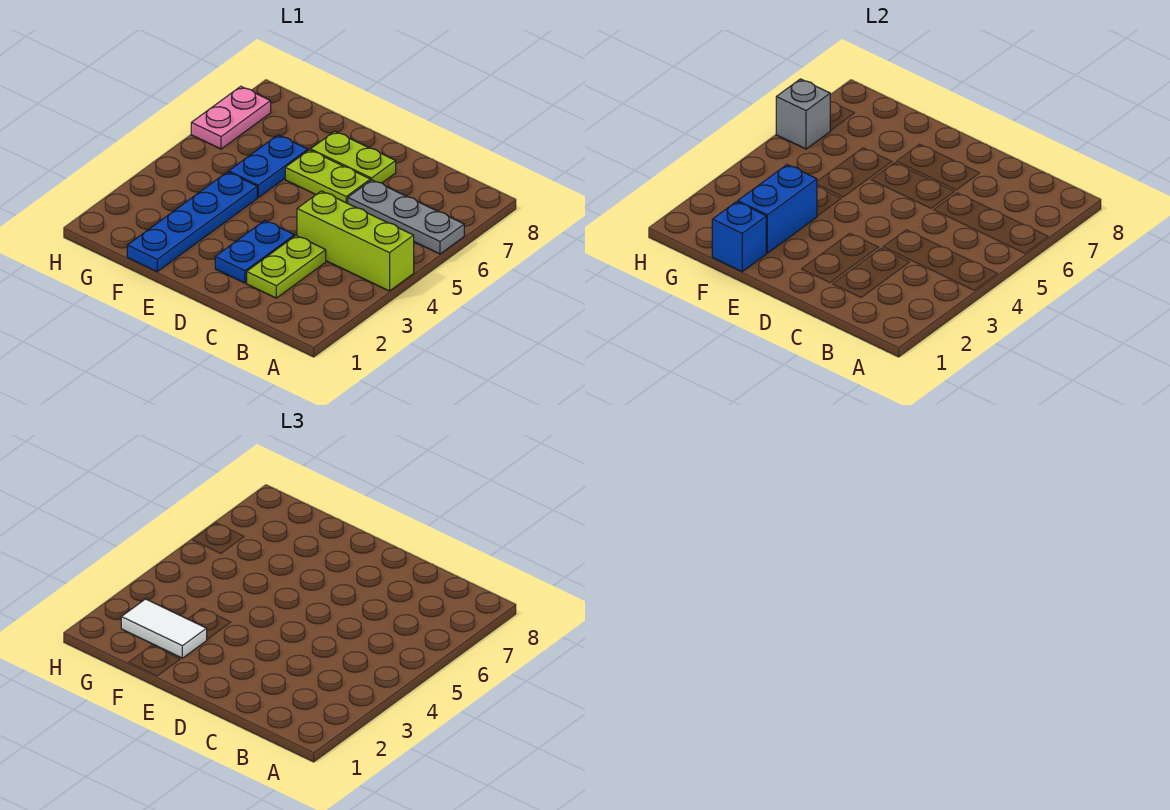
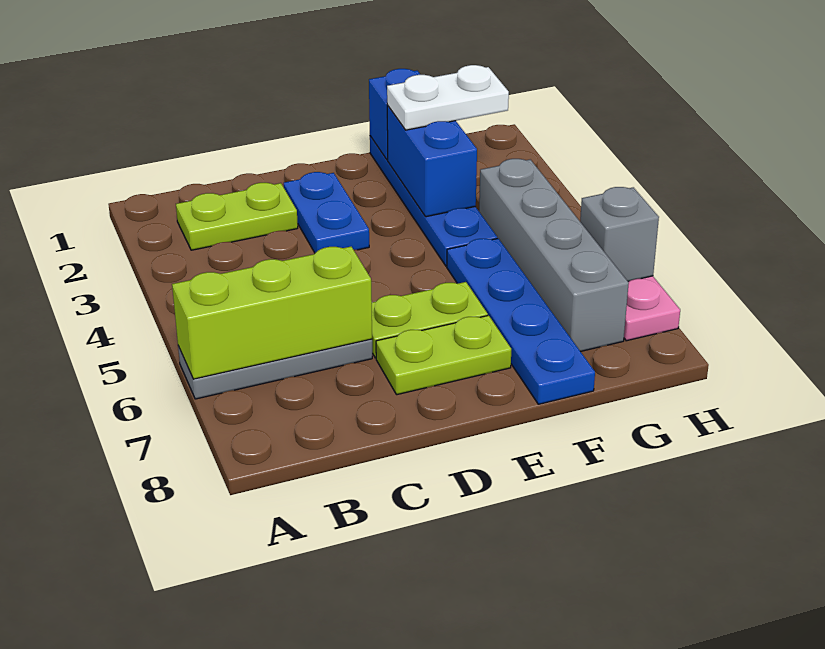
lime 1x3 brick [297,191,414,291] -> lime 1x3 brick moved to [172,247,372,379]
lime 1x2 plate [247,236,326,298] -> lime 1x2 plate turned to [176,183,298,250]
white 1x2 tile [121,599,207,658] -> white 1x2 plate [387,65,509,130]
blue 1x2 plate [229,135,308,197] -> blue 1x4 plate [447,238,595,404]
none -> grey 1x4 brick [479,159,629,352]

